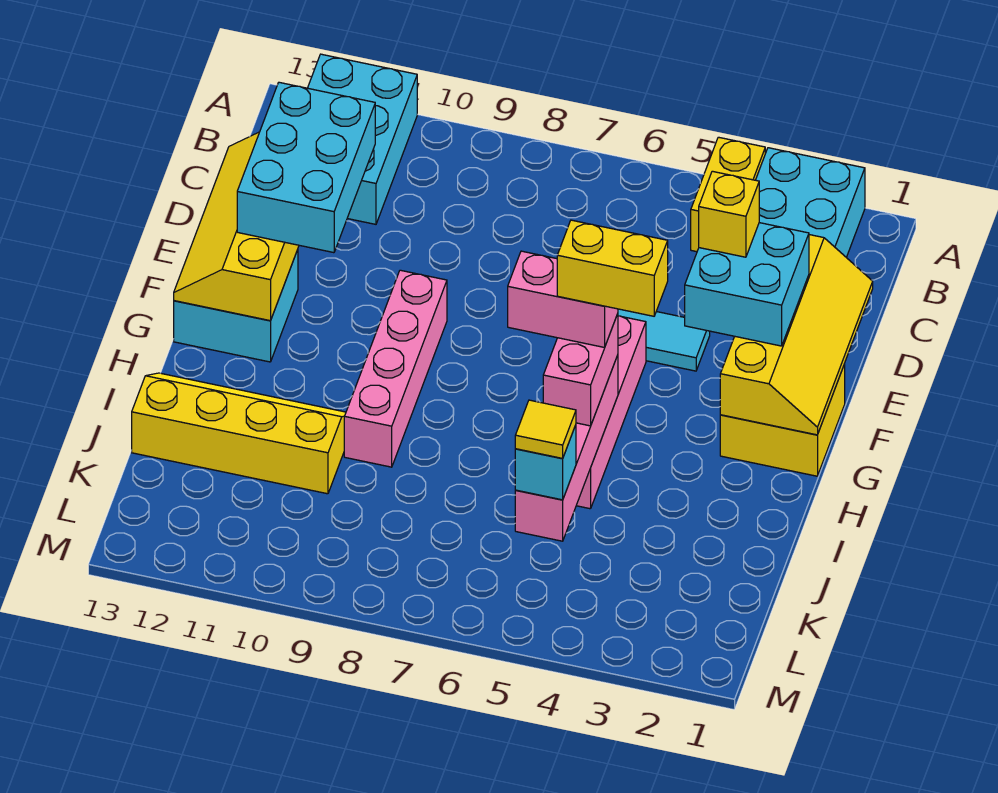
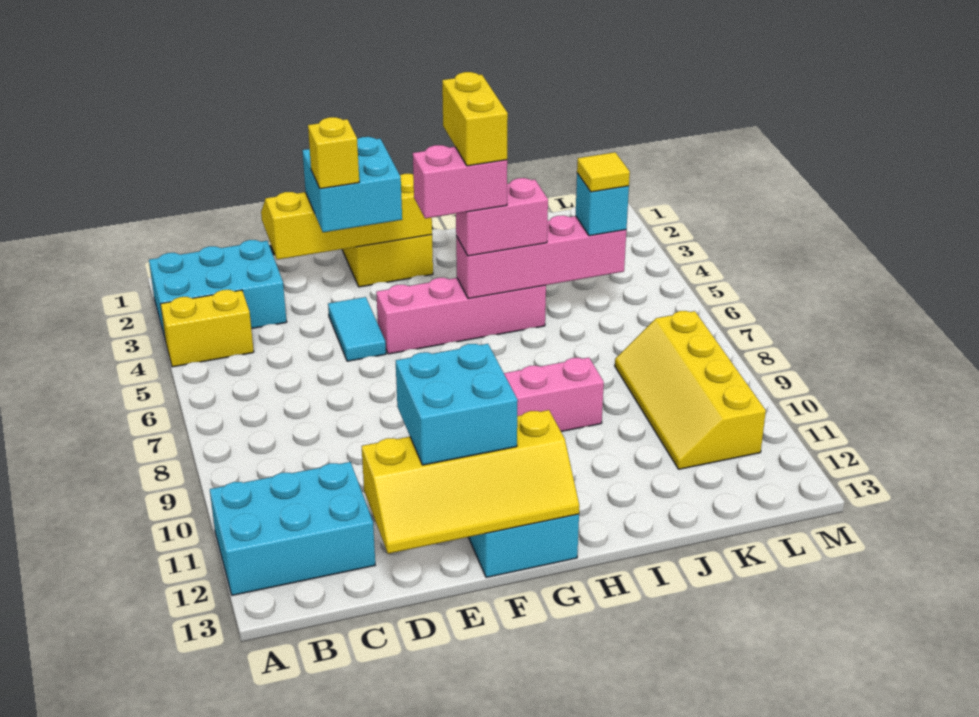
cyan 2x3 brick [237,82,375,253] -> cyan 2x2 brick [396,344,518,465]
pink 1x2 brick [508,251,618,347] -> pink 1x2 brick turned to [413,145,507,218]
yellow 2x4 slope [132,373,346,494] -> yellow 2x4 slope moved to [615,311,766,469]

